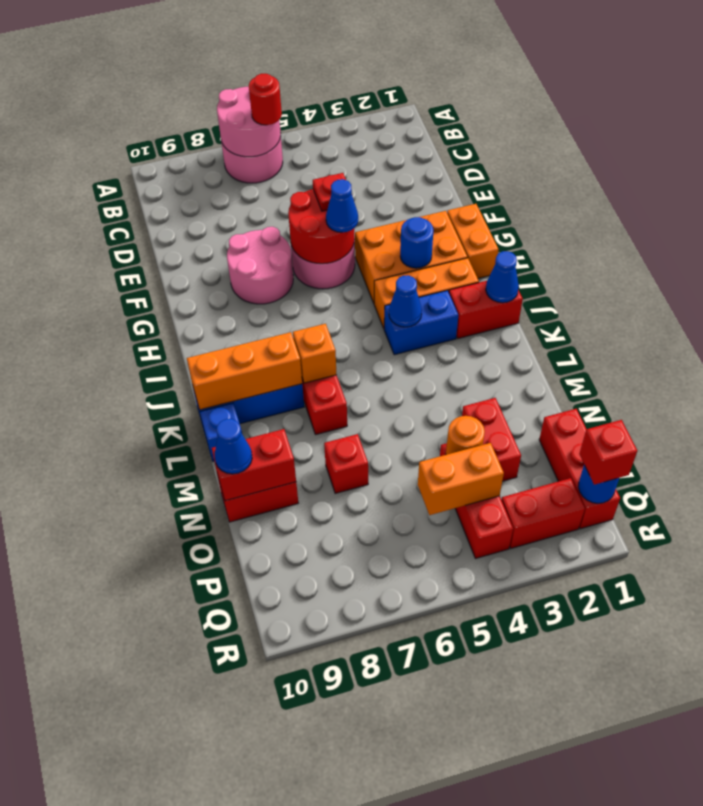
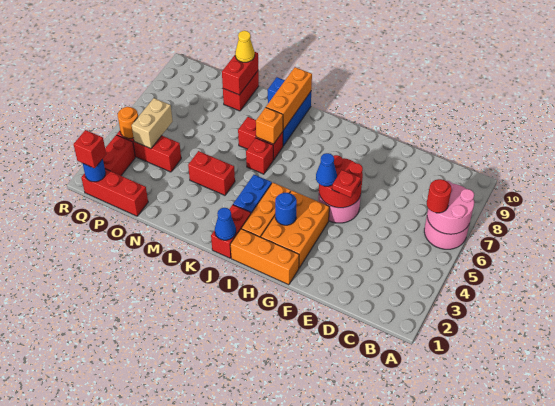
pink 2x2 round brick [227,227,293,304] -> none
orange 1x2 brick [447,204,499,278] -> orange 1x3 brick [230,229,299,285]
blue 1x1 cone [389,275,422,327] -> none
red 1x2 brick [462,398,521,481] -> red 1x2 brick moved to [188,151,235,195]
red 1x1 brick [324,434,368,493] -> red 1x1 brick moved to [246,138,273,174]
blue 1x1 cone [215,419,252,474] -> yellow 1x1 cone [235,31,255,62]
orange 1x1 round brick [446,416,485,455] -> orange 1x1 round brick moved to [118,107,138,138]
orange 1x2 brick [418,443,504,515] -> tan 1x2 brick [132,98,173,149]

